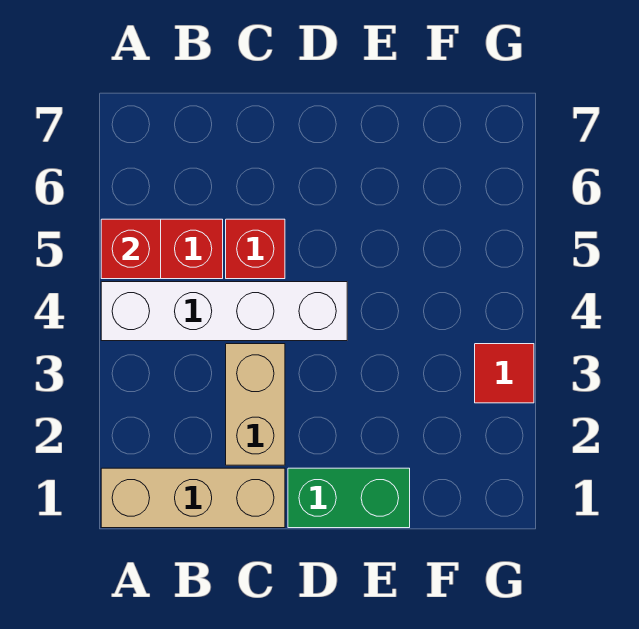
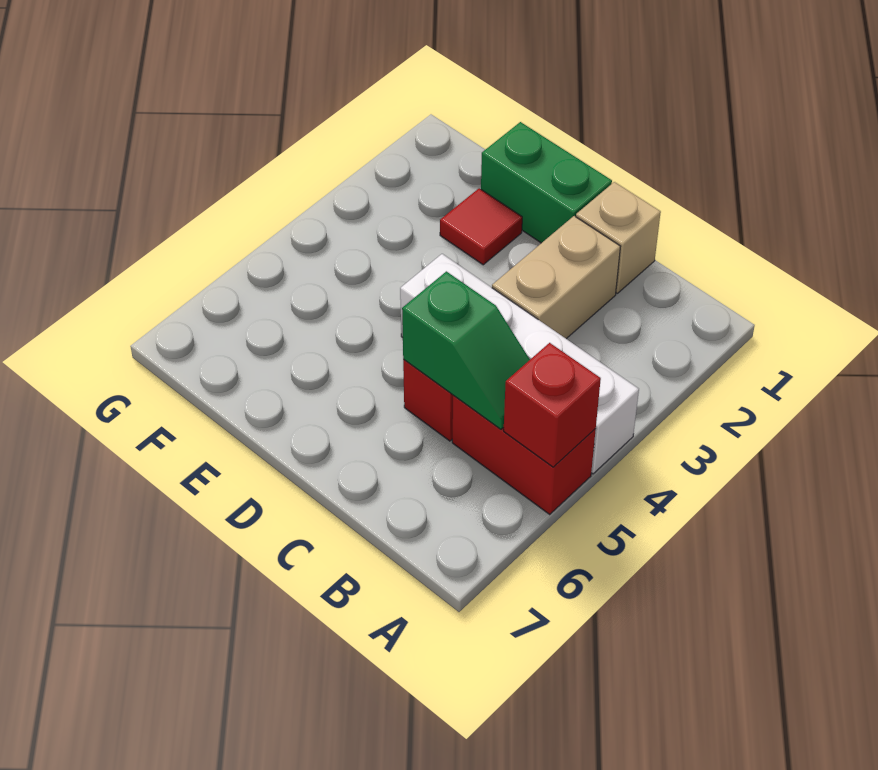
tan 1x3 brick [101,468,285,528] -> tan 1x1 brick [576,182,661,293]
none -> green 1x2 slope [402,271,530,429]
red 1x1 tile [475,344,534,403] -> red 1x1 tile moved to [440,188,522,265]

